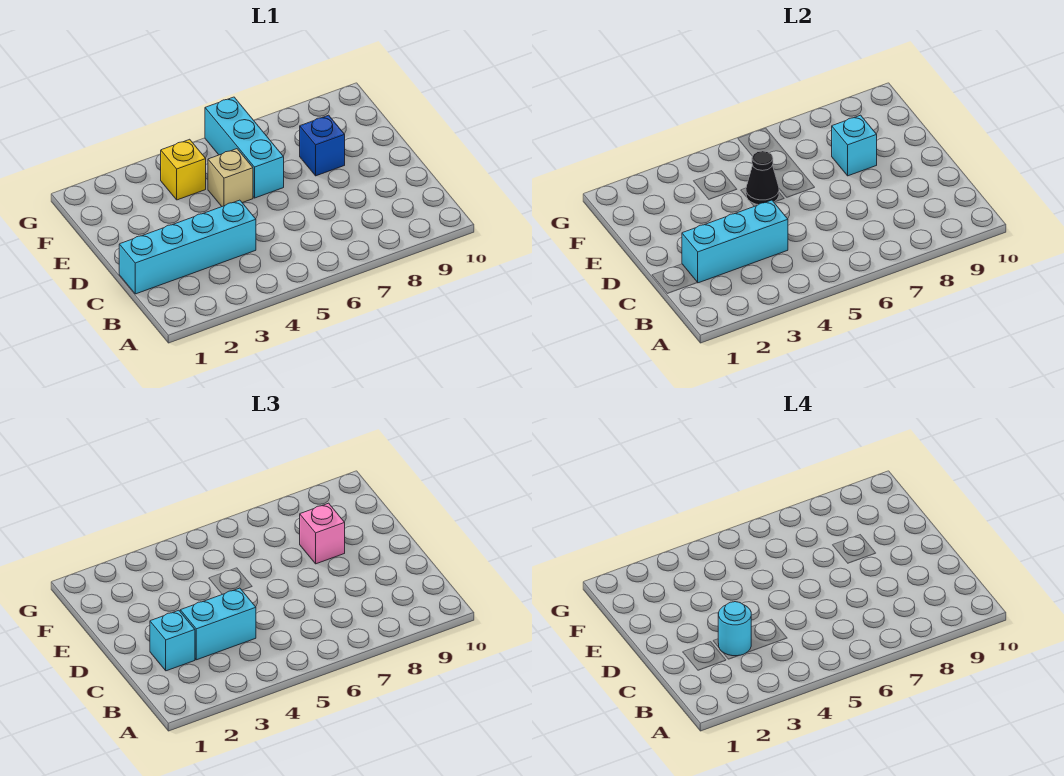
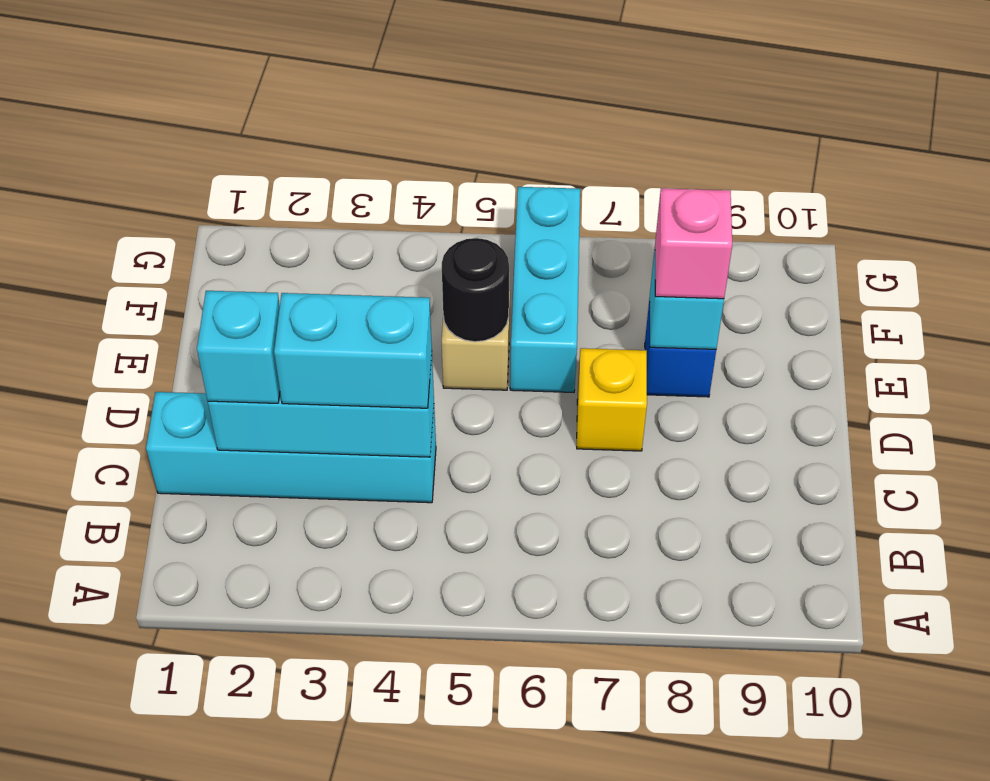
cyan 1x1 round brick [718,602,751,656] -> none
black 1x1 cone [746,151,779,205] -> black 1x1 round brick [442,238,509,342]
yellow 1x1 brick [161,139,206,200] -> yellow 1x1 brick moved to [577,348,647,451]

